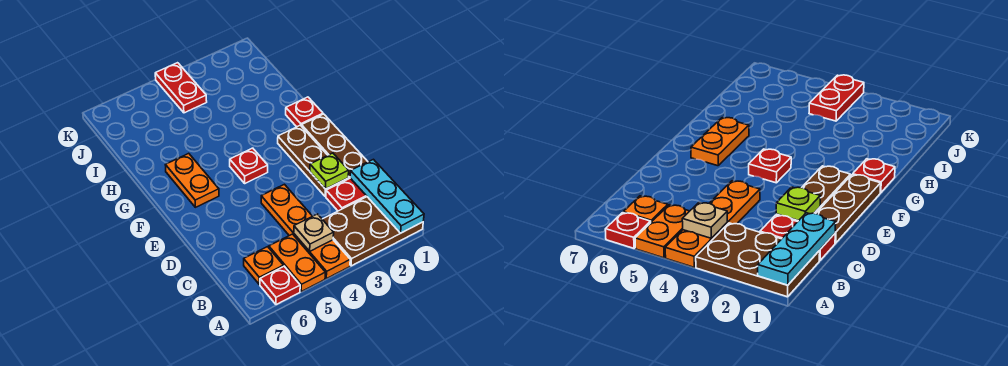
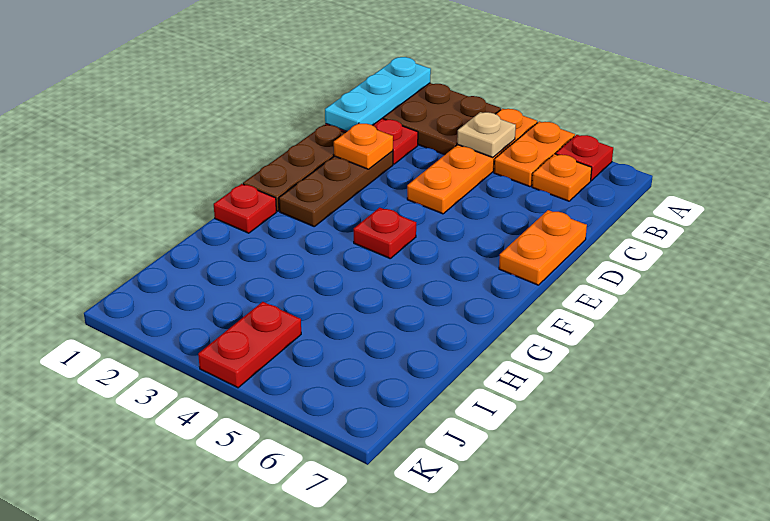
lime 1x1 plate [310,153,349,189] -> orange 1x1 plate [334,123,393,169]
orange 1x2 plate [166,153,219,207] -> orange 1x2 plate moved to [499,210,587,285]

